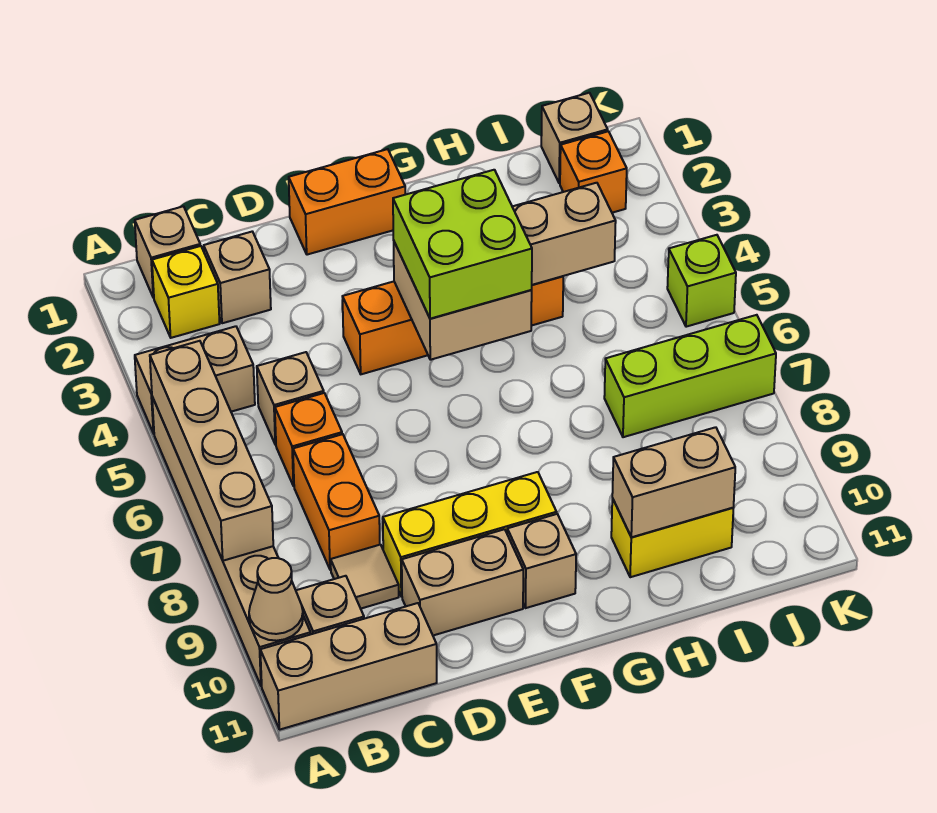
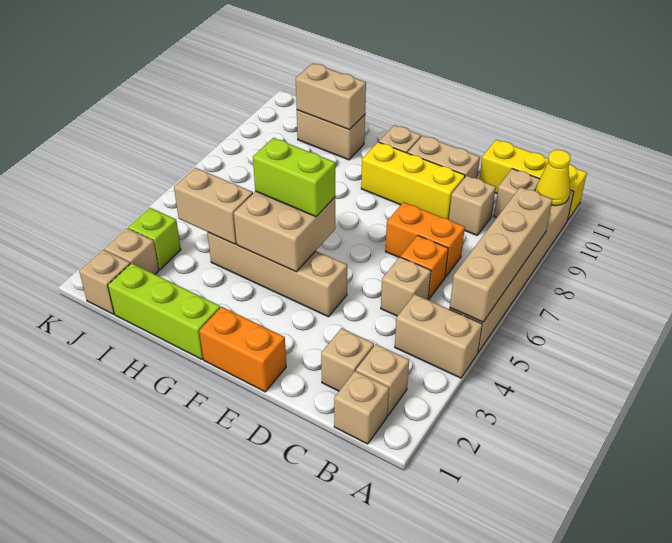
tan 1x1 cone [249,558,303,641] -> yellow 1x1 cone [536,150,571,206]
tan 1x3 brick [260,603,437,730] -> yellow 1x3 brick [479,140,587,220]
yellow 1x1 brick [152,246,220,338] -> tan 1x1 brick [356,344,409,415]
orange 1x2 brick [293,434,380,570] -> orange 1x2 brick turned to [385,202,465,277]
tan 1x1 tile [331,545,399,609] -> tan 1x1 brick [449,176,496,235]
orange 1x4 brick [342,276,563,374] -> tan 1x4 brick [207,232,347,317]
lime 2x2 brick [393,170,532,319] -> lime 1x2 brick [253,138,335,217]
yellow 1x2 brick [611,498,733,577] -> tan 1x2 brick [297,110,365,160]
lime 1x3 brick [604,315,776,437] -> lime 1x3 brick moved to [108,263,220,359]
orange 1x1 brick [560,131,627,213] -> tan 1x1 brick [104,228,159,274]
lime 1x1 brick [667,235,736,327] -> lime 1x1 brick moved to [128,208,181,270]

